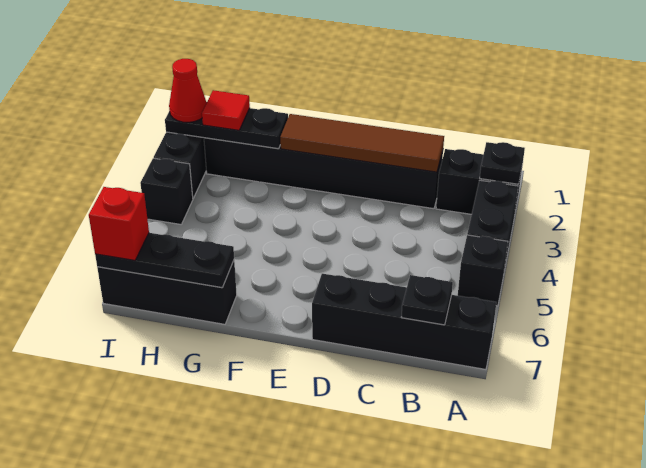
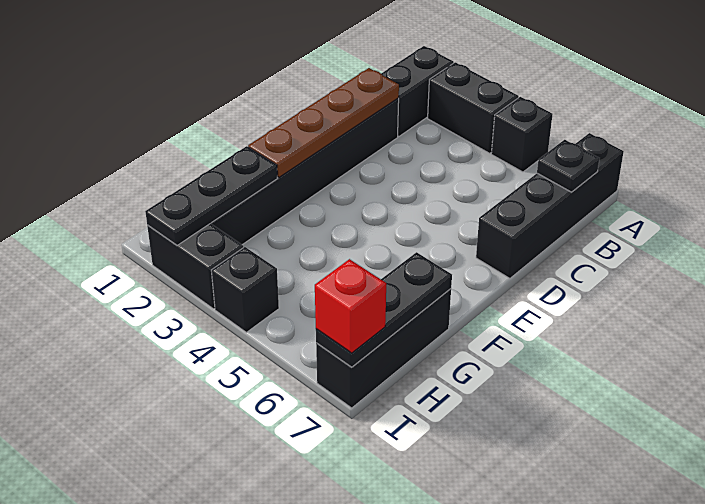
black 1x1 plate [480,142,525,184] -> none
brown 1x4 tile [280,114,444,172] -> brown 1x4 plate [248,68,399,177]
red 1x1 tile [202,90,250,130] -> none
red 1x1 cone [169,59,207,122] -> none

